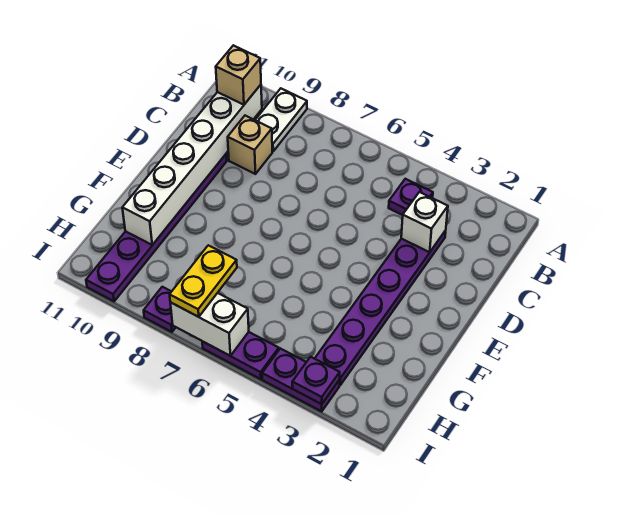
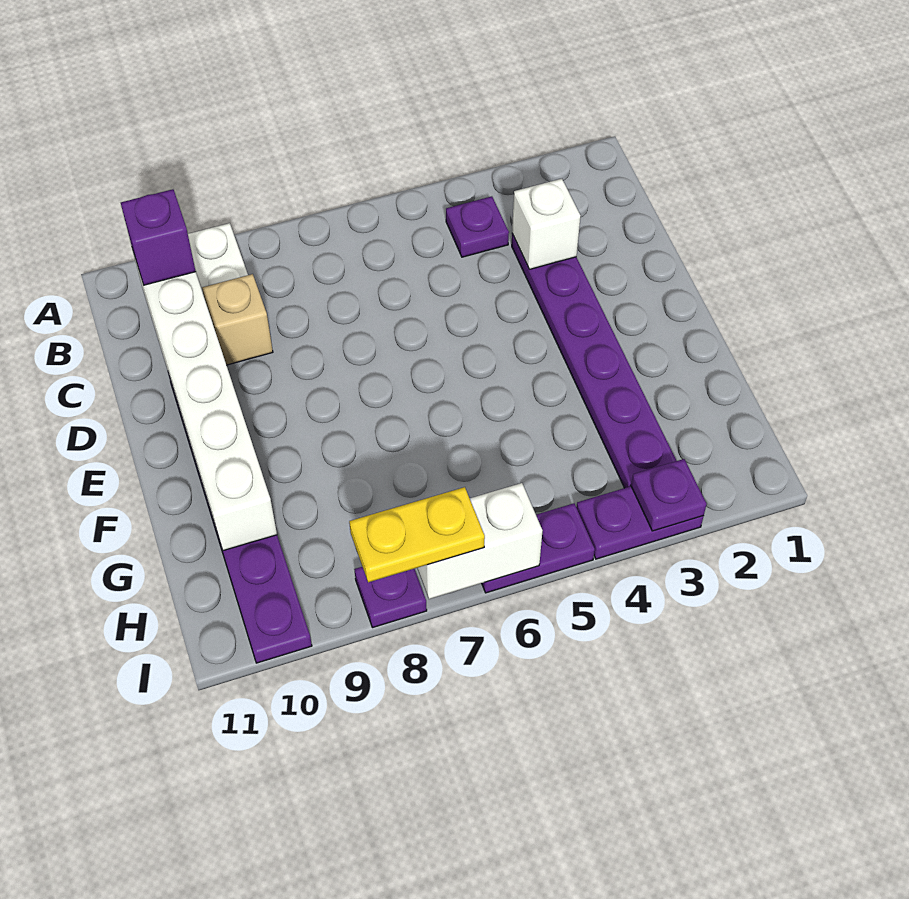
tan 1x1 brick [216,45,261,105] -> purple 1x1 brick [121,189,196,285]
yellow 1x2 plate [170,245,237,317] -> yellow 1x2 plate turned to [349,487,485,582]

